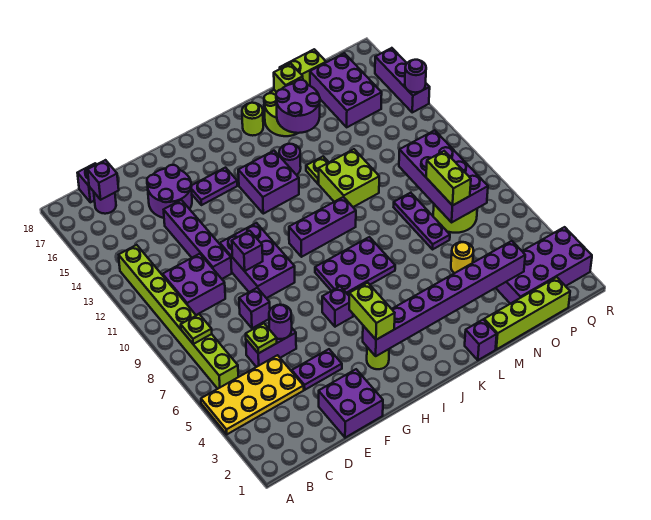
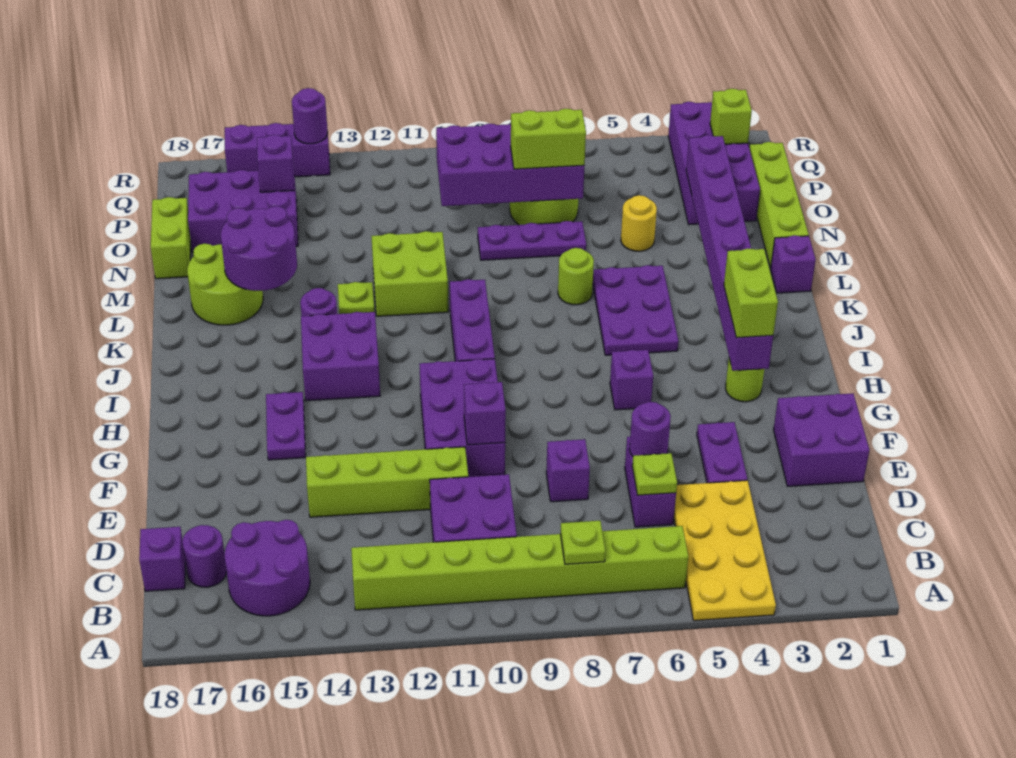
purple 1x1 brick [88,160,119,200] -> purple 1x1 brick moved to [257,135,295,192]
purple 1x4 brick [164,200,232,279] -> lime 1x4 brick [306,447,468,517]
purple 2x2 round brick [147,165,192,218] -> purple 2x2 round brick moved to [224,520,310,616]
purple 2x3 brick [220,223,295,298] -> purple 2x3 brick turned to [419,359,505,477]
lime 1x2 brick [349,283,395,340] -> lime 1x2 brick turned to [724,249,778,338]
purple 2x3 plate [315,237,395,295] -> purple 2x3 plate moved to [593,265,678,355]
lime 1x1 round brick [242,103,263,136] -> lime 1x1 round brick moved to [558,248,594,305]
lime 1x1 brick [274,64,303,92] -> lime 1x1 brick moved to [710,89,752,144]

